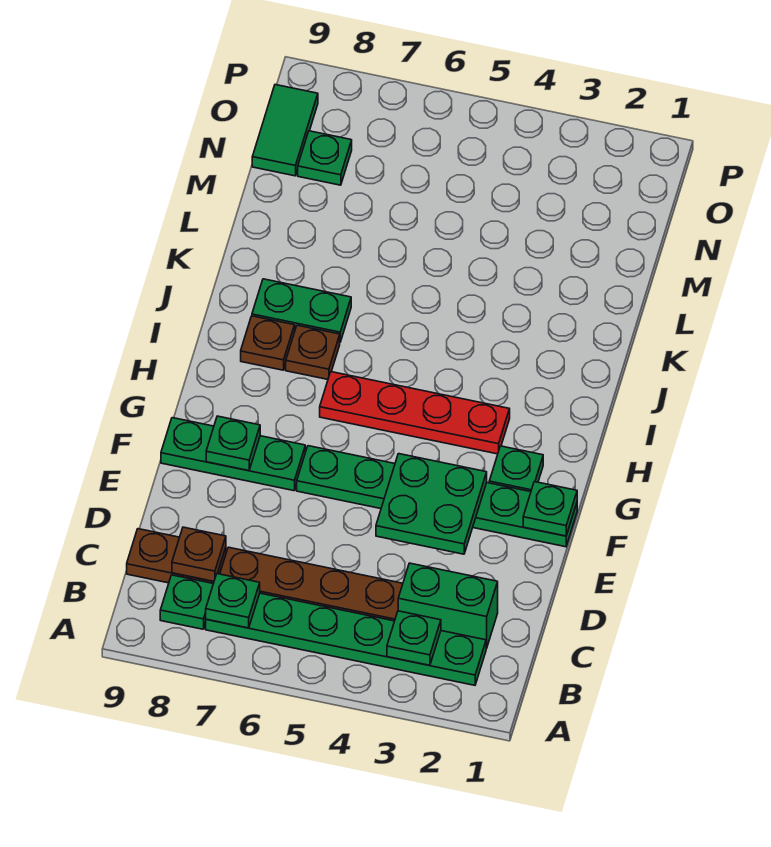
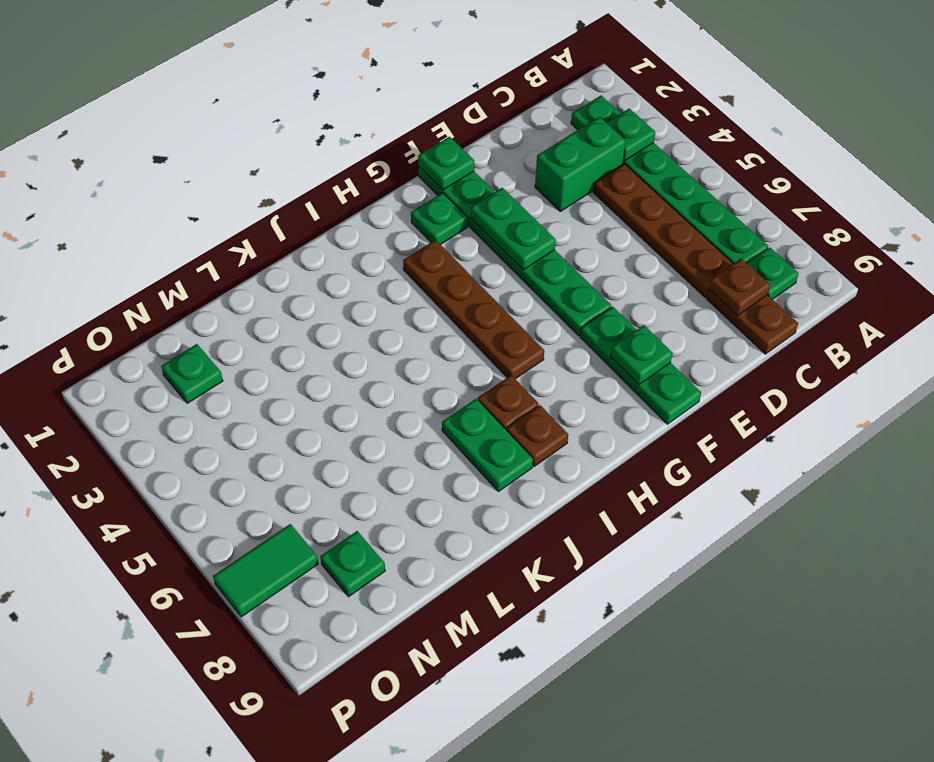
green 1x1 plate [206,574,260,628] -> green 1x1 plate moved to [161,344,223,403]
green 1x2 brick [398,563,498,648] -> green 1x2 brick turned to [535,117,626,211]
green 2x2 plate [376,454,487,554] -> green 1x2 plate [471,188,556,270]
red 1x4 plate [320,372,510,454] -> brown 1x4 plate [403,240,544,379]
green 1x2 tile [252,85,318,176] -> green 1x2 tile moved to [213,524,318,617]

